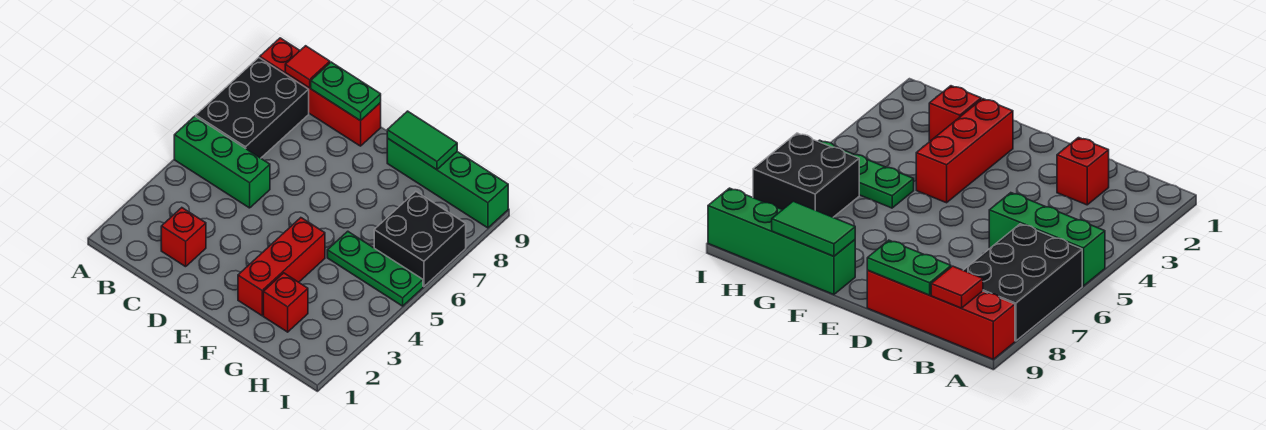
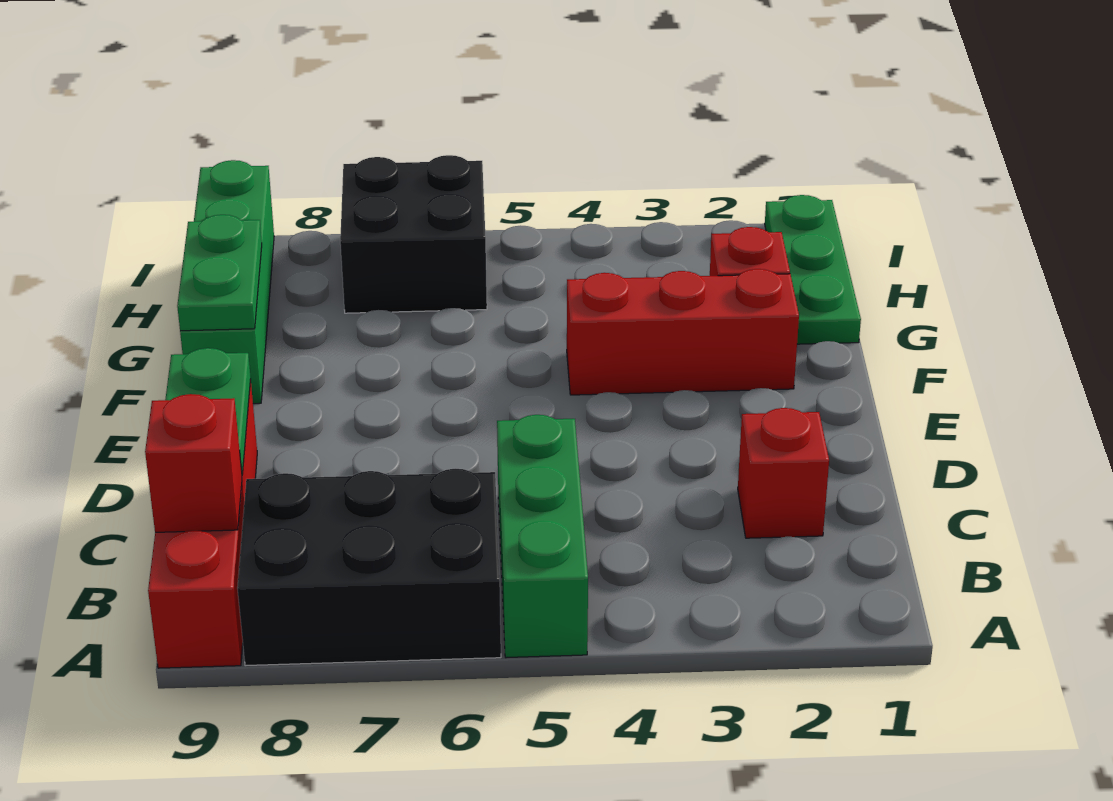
red 1x1 tile [285,46,330,88] -> red 1x1 brick [145,394,242,532]
green 1x2 tile [387,111,457,170] -> green 1x2 plate [177,215,262,331]
green 1x3 plate [327,231,423,306] -> green 1x3 plate moved to [765,195,861,344]

